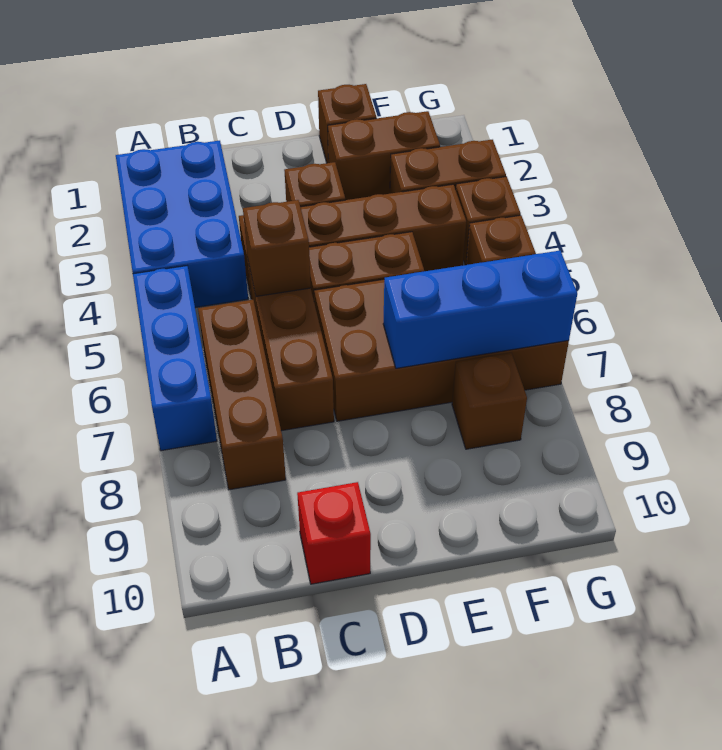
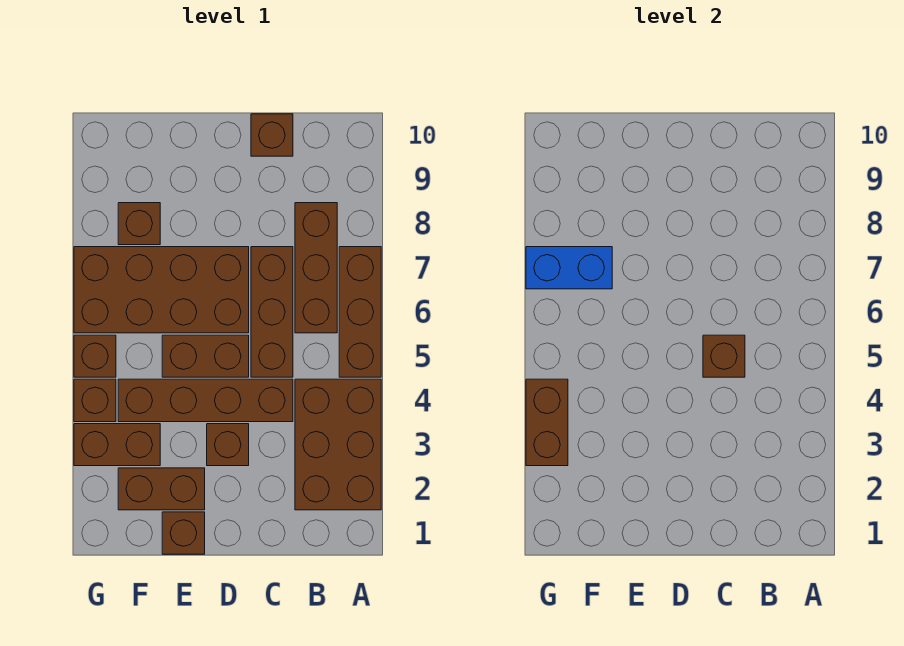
blue 2x3 brick [116,141,248,308] -> brown 2x3 brick [295,379,381,510]
blue 1x3 brick [133,266,217,451] -> brown 1x3 brick [339,247,381,377]
red 1x1 brick [297,482,371,584] -> brown 1x1 brick [251,114,293,156]
blue 1x3 brick [383,251,577,368] -> blue 1x2 brick [526,247,612,289]
none -> brown 1x2 brick [526,379,568,466]

